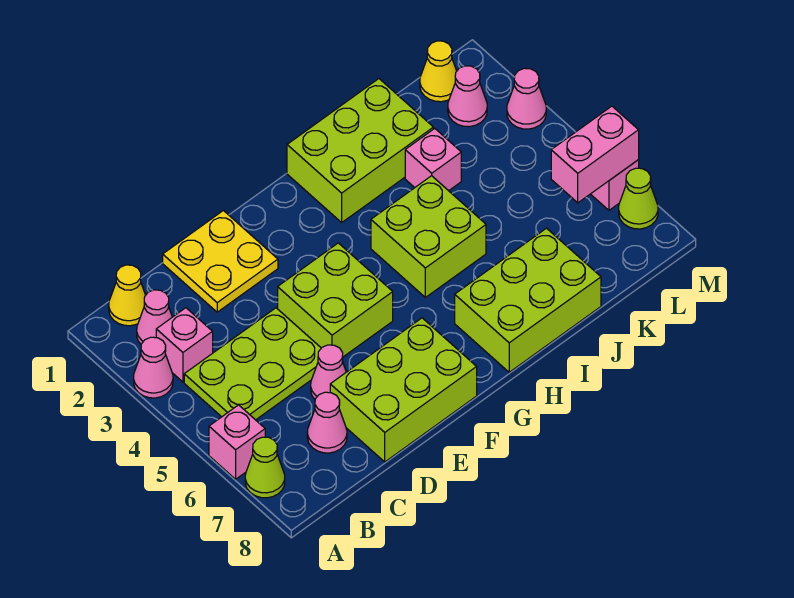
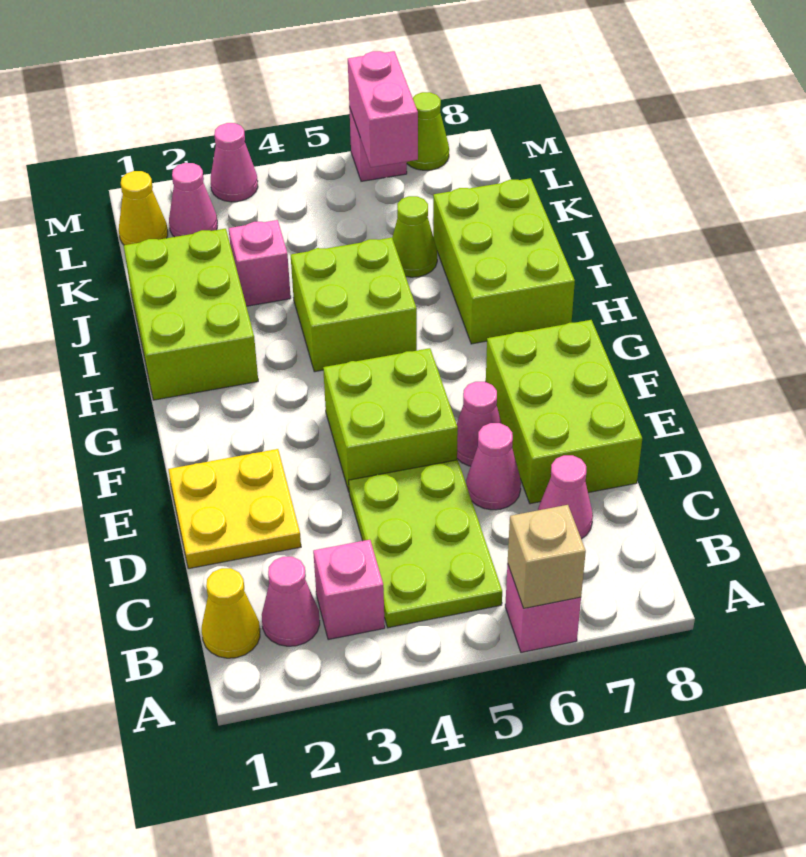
pink 1x1 cone [134,337,173,398] -> pink 1x1 cone moved to [457,382,502,466]
none -> tan 1x1 brick [508,505,586,608]
lime 1x1 cone [245,437,285,498] -> lime 1x1 cone moved to [392,196,437,277]

